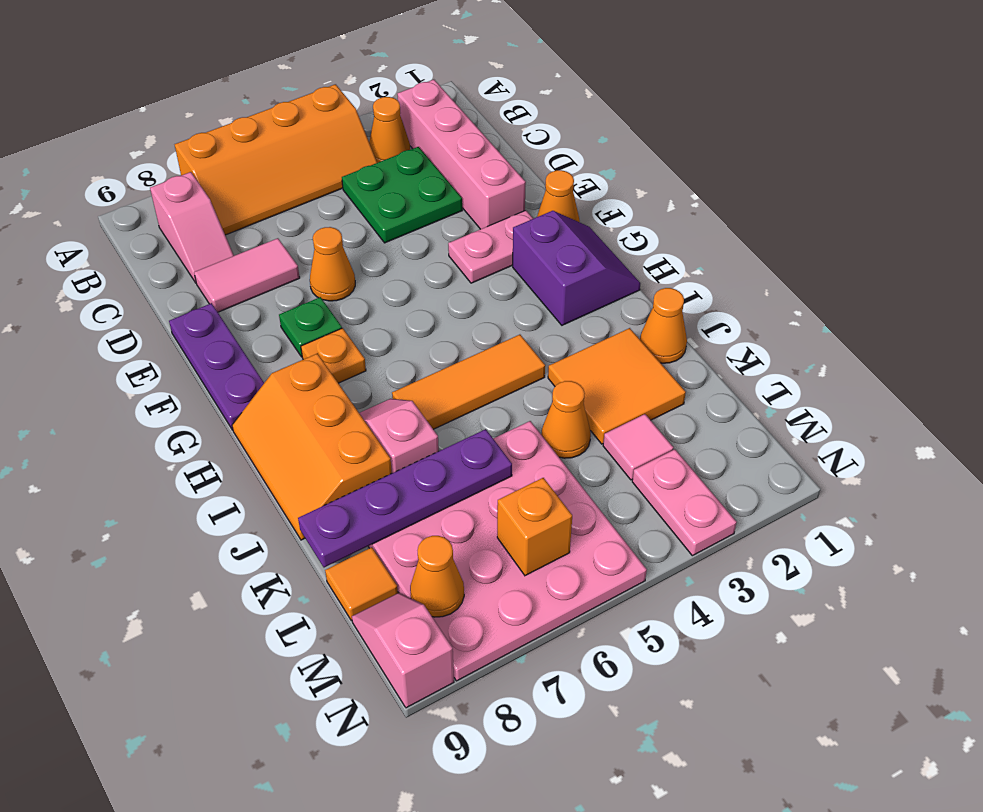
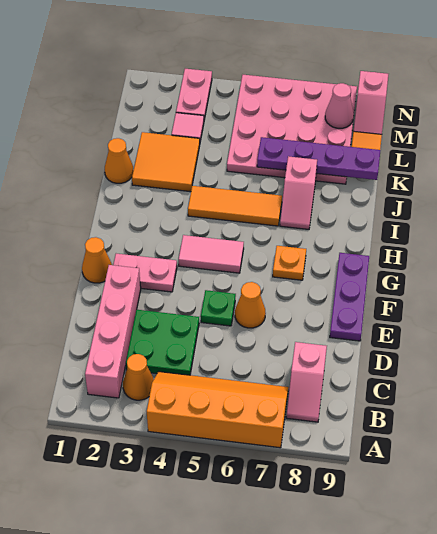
pink 1x2 slope [150,172,234,283] -> pink 1x2 slope turned to [286,342,327,422]
pink 1x2 tile [194,238,300,312] -> pink 1x2 tile moved to [179,235,244,273]
green 1x1 plate [279,297,342,357] -> green 1x1 plate moved to [201,290,236,326]
purple 2x2 slope [513,211,640,325] -> none
orange 2x3 slope [232,353,392,540] -> none
orange 1x1 cone [541,381,591,458] -> none
orange 1x1 brick [497,478,572,576] -> none
orange 1x1 cone [410,536,464,617] -> pink 1x1 cone [325,83,354,128]

